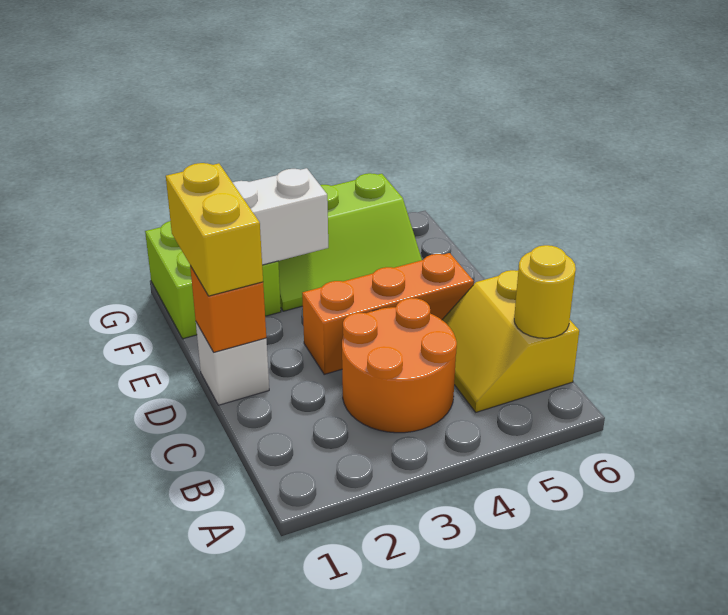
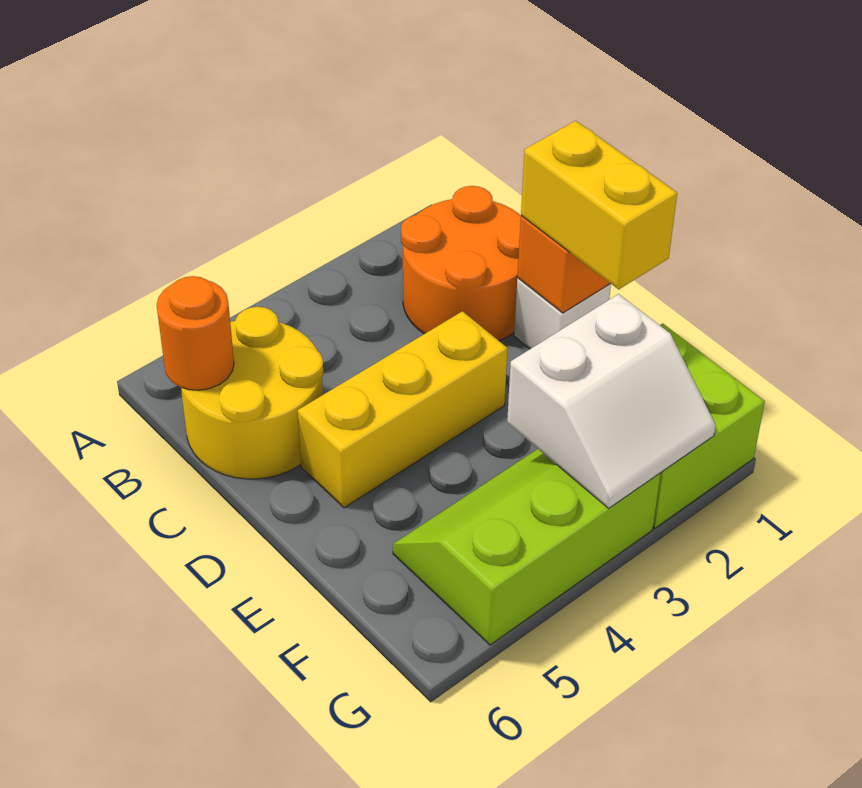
orange 2x2 round brick [342,298,457,433] -> orange 2x2 round brick moved to [401,186,521,341]
yellow 2x2 slope [442,270,579,412] -> yellow 2x2 round brick [181,307,323,479]
yellow 1x1 round brick [514,245,576,338] -> orange 1x1 round brick [157,276,234,390]
orange 1x3 brick [302,253,474,374] -> yellow 1x3 brick [298,311,508,508]

